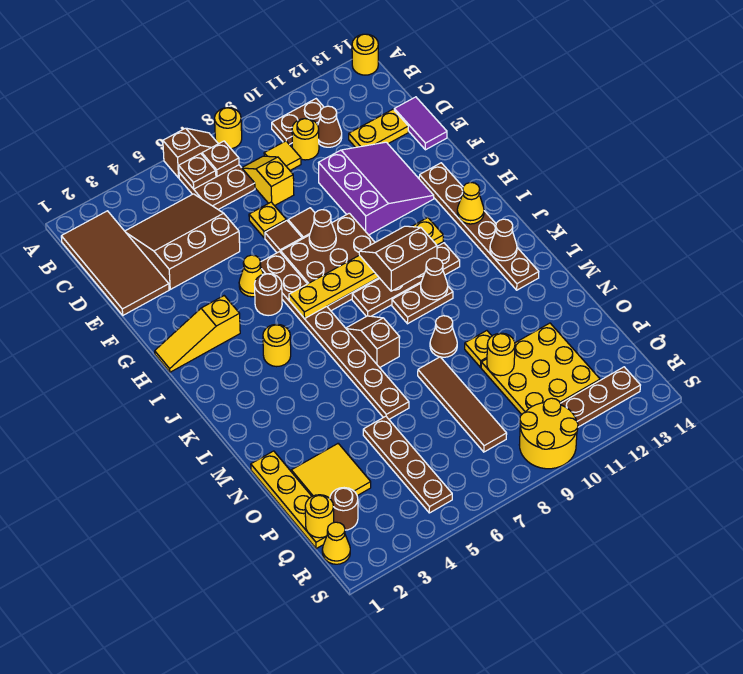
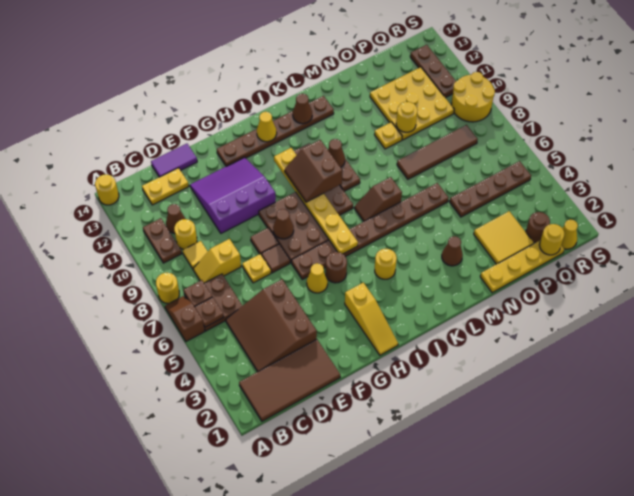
yellow 1x2 plate [349,109,408,147] -> yellow 1x2 plate turned to [142,168,189,205]
brown 1x1 cone [430,316,457,357] -> brown 1x1 cone moved to [442,236,463,266]

